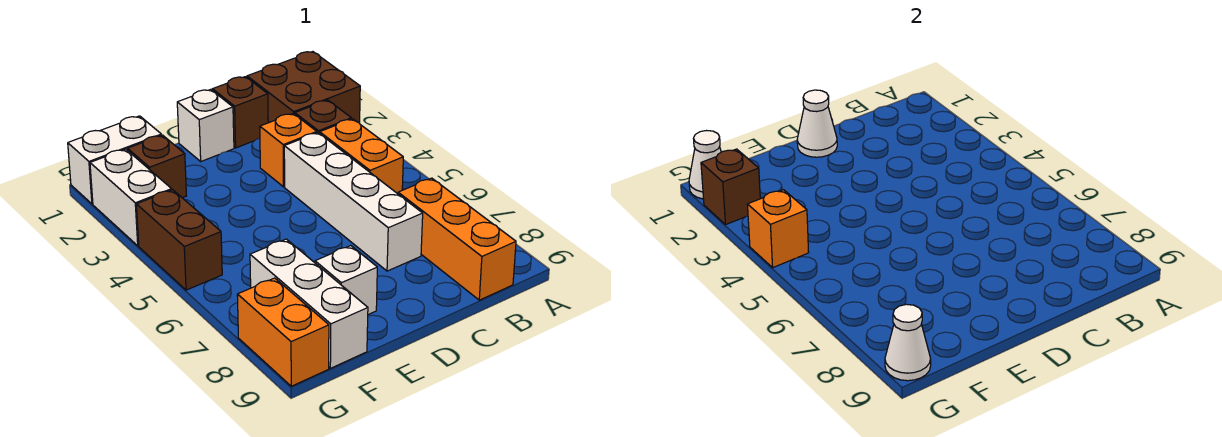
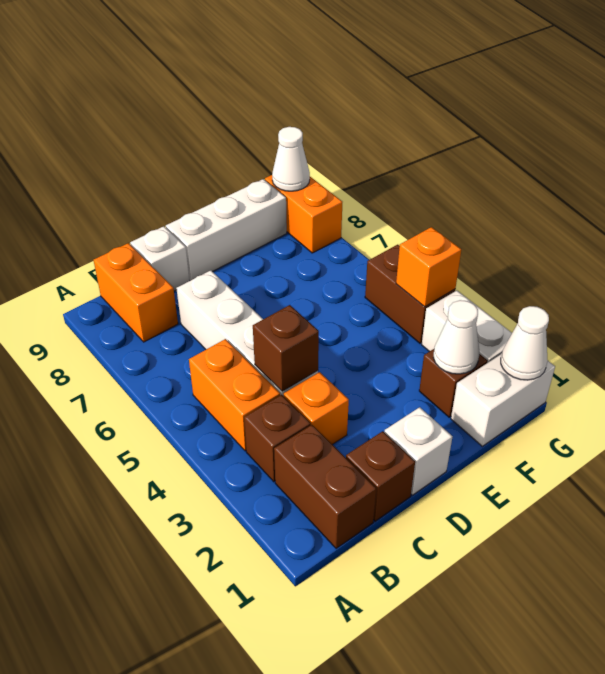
brown 2x2 brick [247,52,360,123] -> brown 1x2 brick [274,425,376,549]
orange 1x3 brick [398,178,516,300] -> orange 1x2 brick [94,243,178,342]
white 1x1 cone [797,90,837,157] -> white 1x1 cone moved to [433,300,479,374]
white 1x1 brick [315,246,377,314] -> white 1x1 brick moved to [130,226,190,291]
white 1x3 brick [250,239,368,368] -> white 1x3 brick turned to [166,179,287,281]
brown 1x1 brick [701,149,760,224] -> brown 1x1 brick moved to [253,305,319,392]

